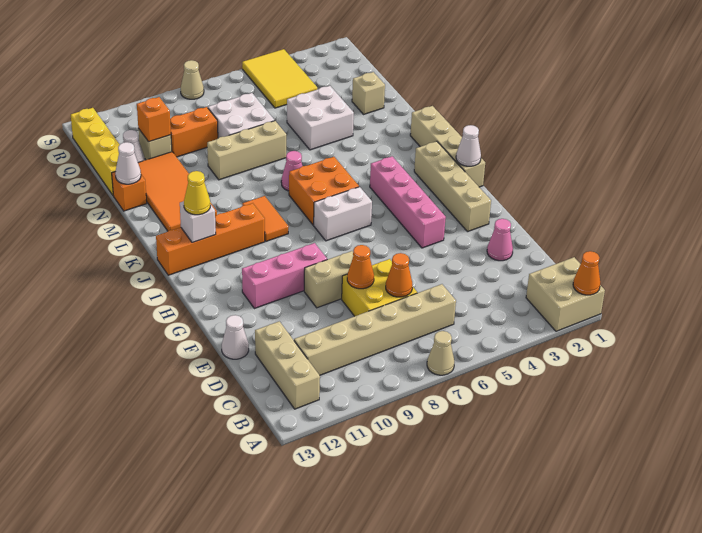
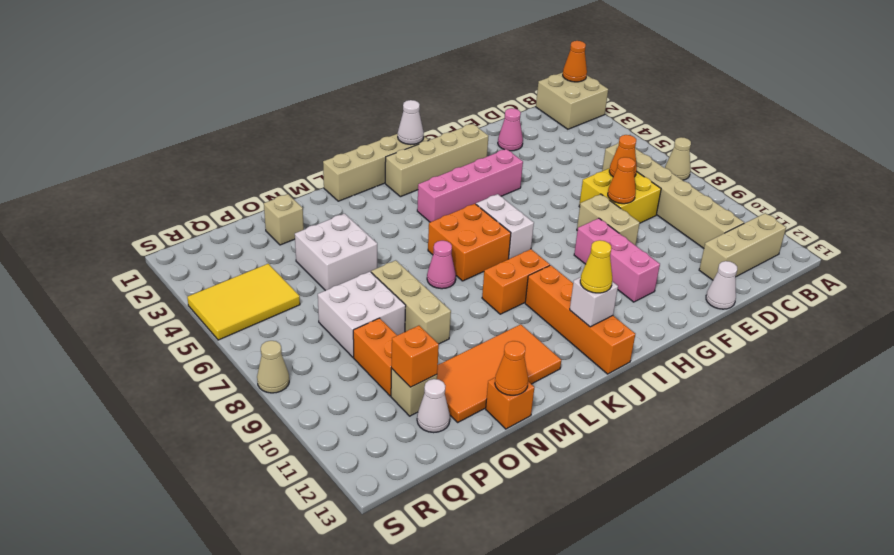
orange 1x2 tile [242,196,289,241] -> orange 1x2 brick [482,249,550,314]
white 1x1 cone [115,142,141,184] -> orange 1x1 cone [495,341,528,395]
yellow 1x4 brick [71,108,120,195] -> none

